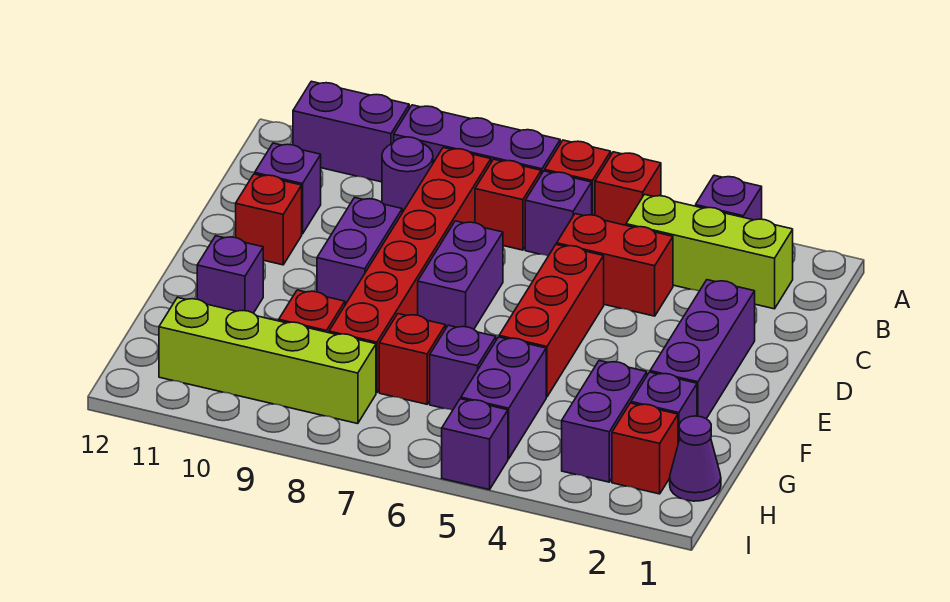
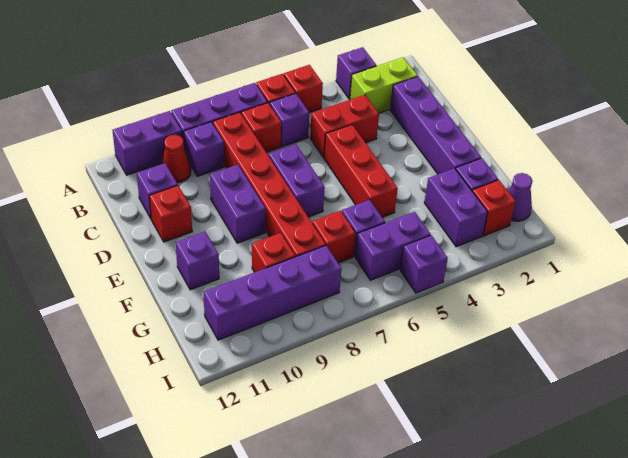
lime 1x3 brick [626,195,793,309] -> lime 1x2 brick [350,57,418,113]
purple 1x1 round brick [382,137,433,213] -> purple 1x1 brick [184,122,225,176]
none -> red 1x1 cone [161,135,191,183]
purple 1x3 brick [650,280,755,419] -> purple 1x4 brick [390,77,481,174]
purple 1x2 brick [461,337,546,459] -> purple 1x2 brick turned to [355,212,431,280]
lime 1x4 brick [159,297,376,424] -> purple 1x4 brick [203,245,341,340]

